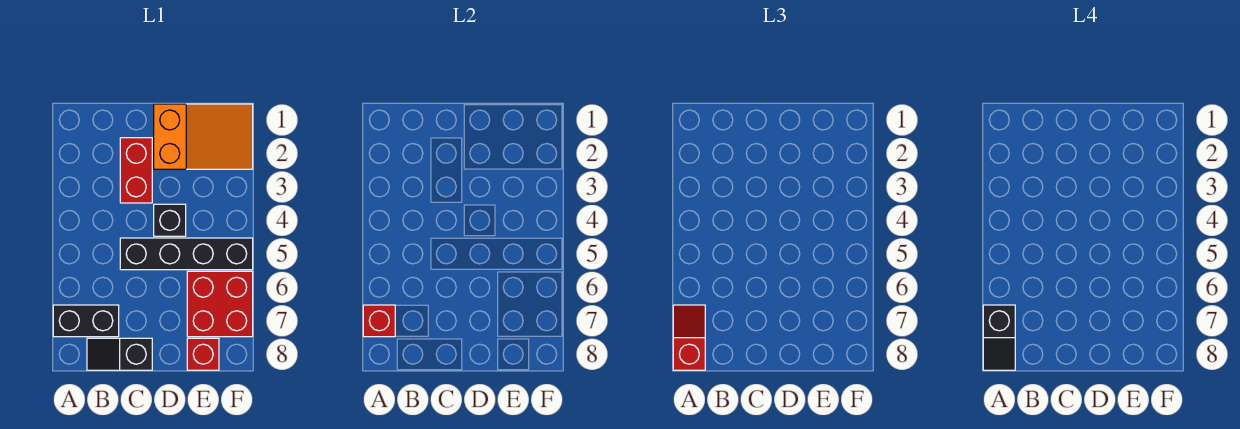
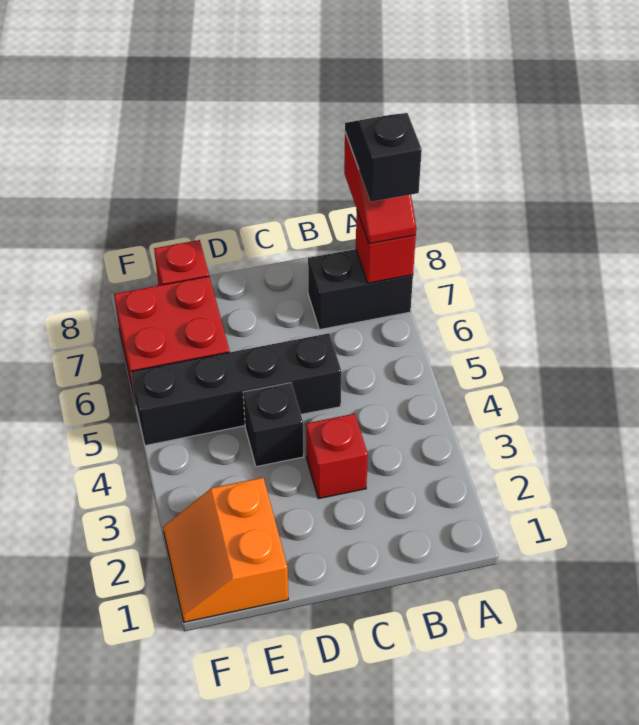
black 1x2 slope [87,338,152,370] -> none
red 1x2 brick [120,138,152,203] -> red 1x1 brick [306,414,368,499]
orange 2x3 slope [154,104,253,169] -> orange 2x2 slope [163,478,288,622]

